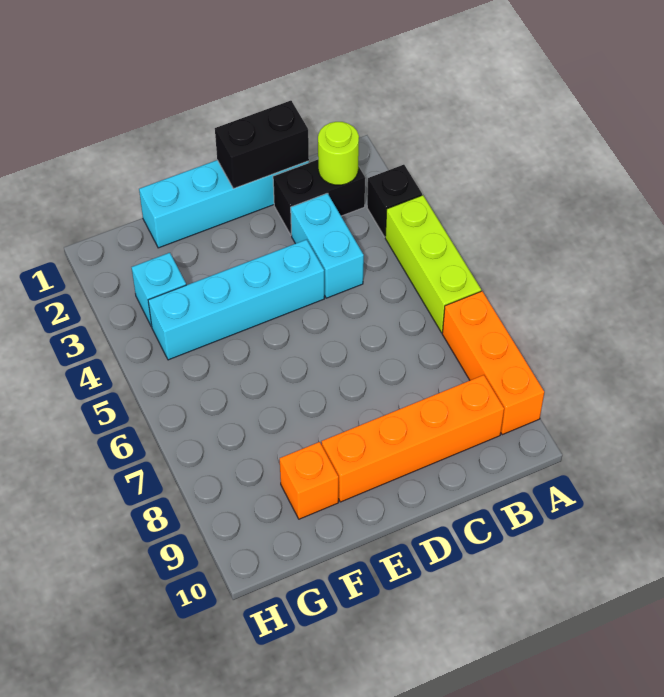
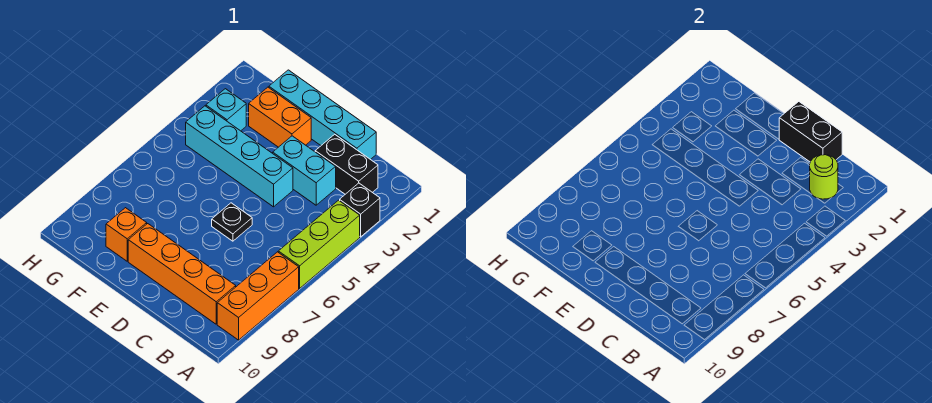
cyan 1x2 brick [291,193,364,298] -> cyan 1x2 brick turned to [273,136,336,205]
none -> black 1x1 plate [212,203,252,241]
none -> orange 1x2 brick [249,87,311,147]

